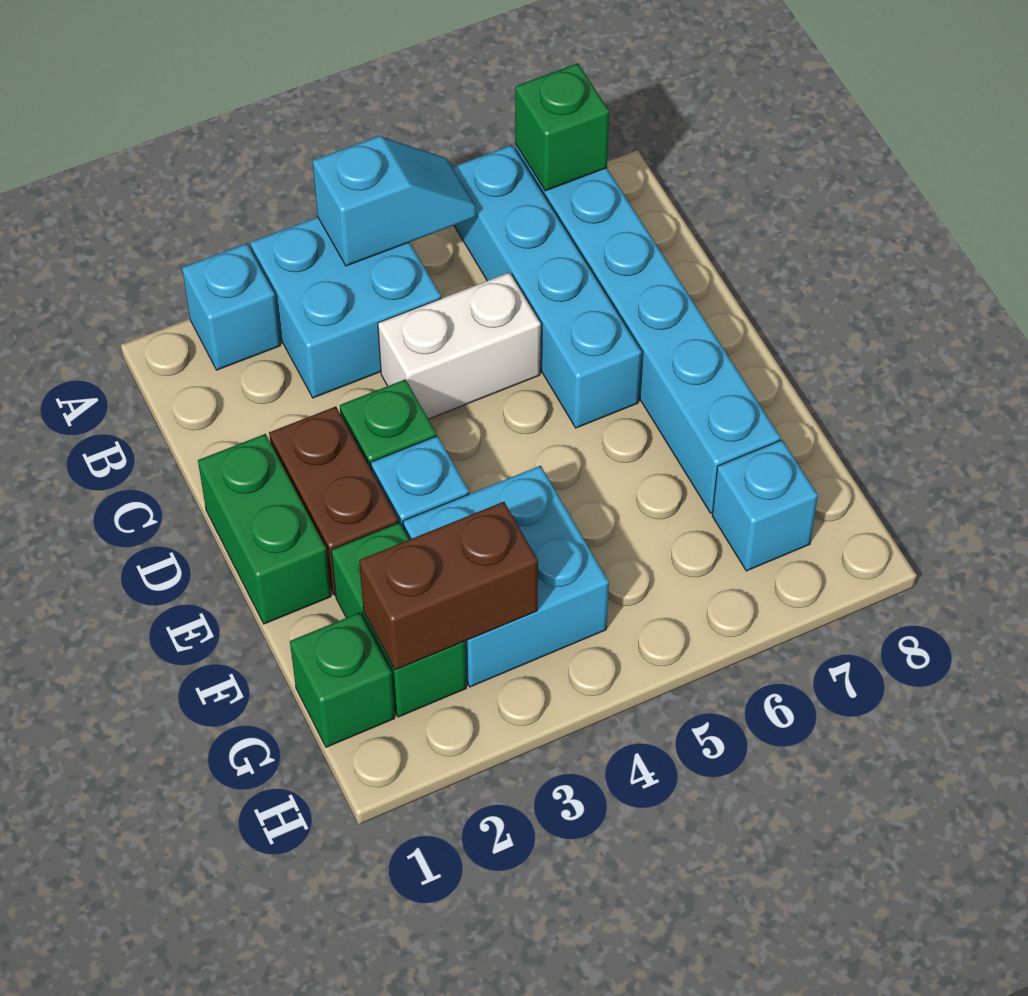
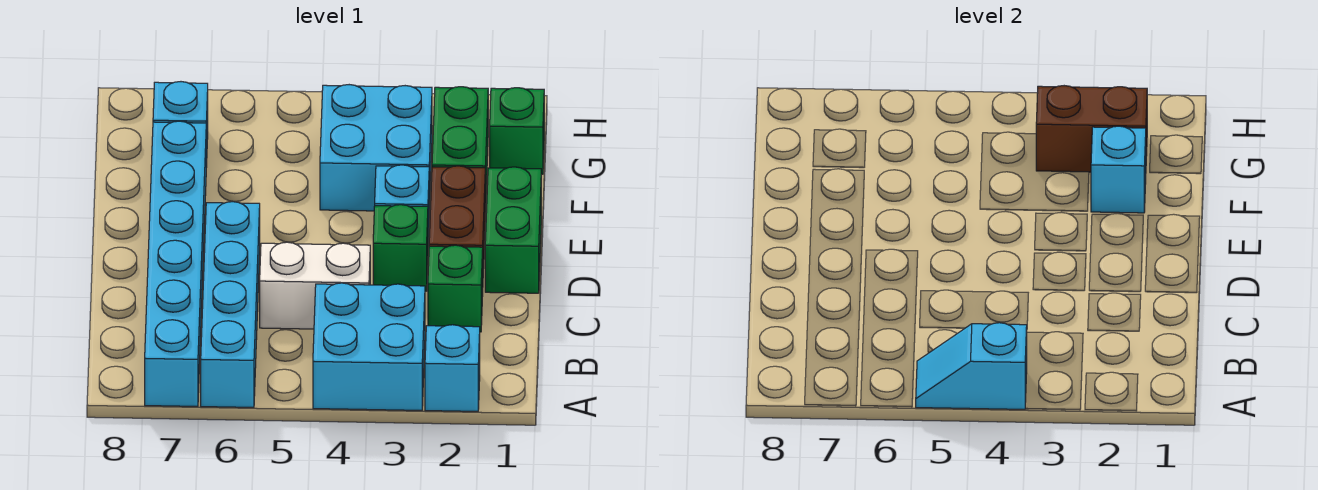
green 1x1 brick [515,63,609,191] -> green 1x1 brick moved to [428,245,483,332]
none -> cyan 1x1 brick [1091,126,1146,213]

